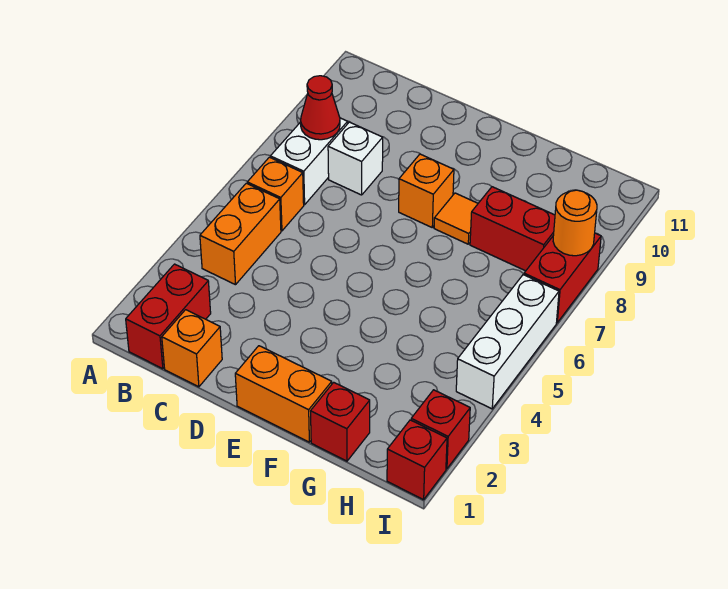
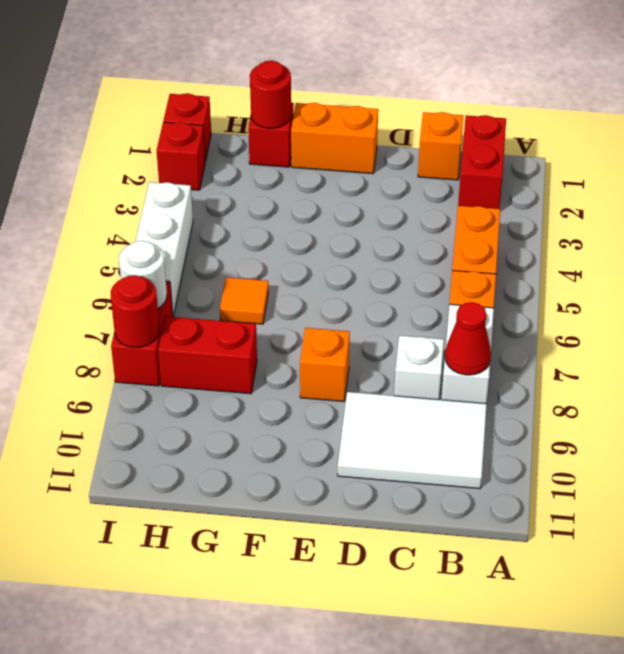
none -> white 2x3 tile [338,392,487,489]
orange 1x1 tile [434,193,478,244] -> orange 1x1 tile moved to [220,277,268,324]
none -> red 1x1 round brick [250,61,291,128]
none -> white 1x1 round brick [119,241,167,308]
orange 1x1 round brick [553,190,597,256] -> red 1x1 round brick [111,275,159,347]

